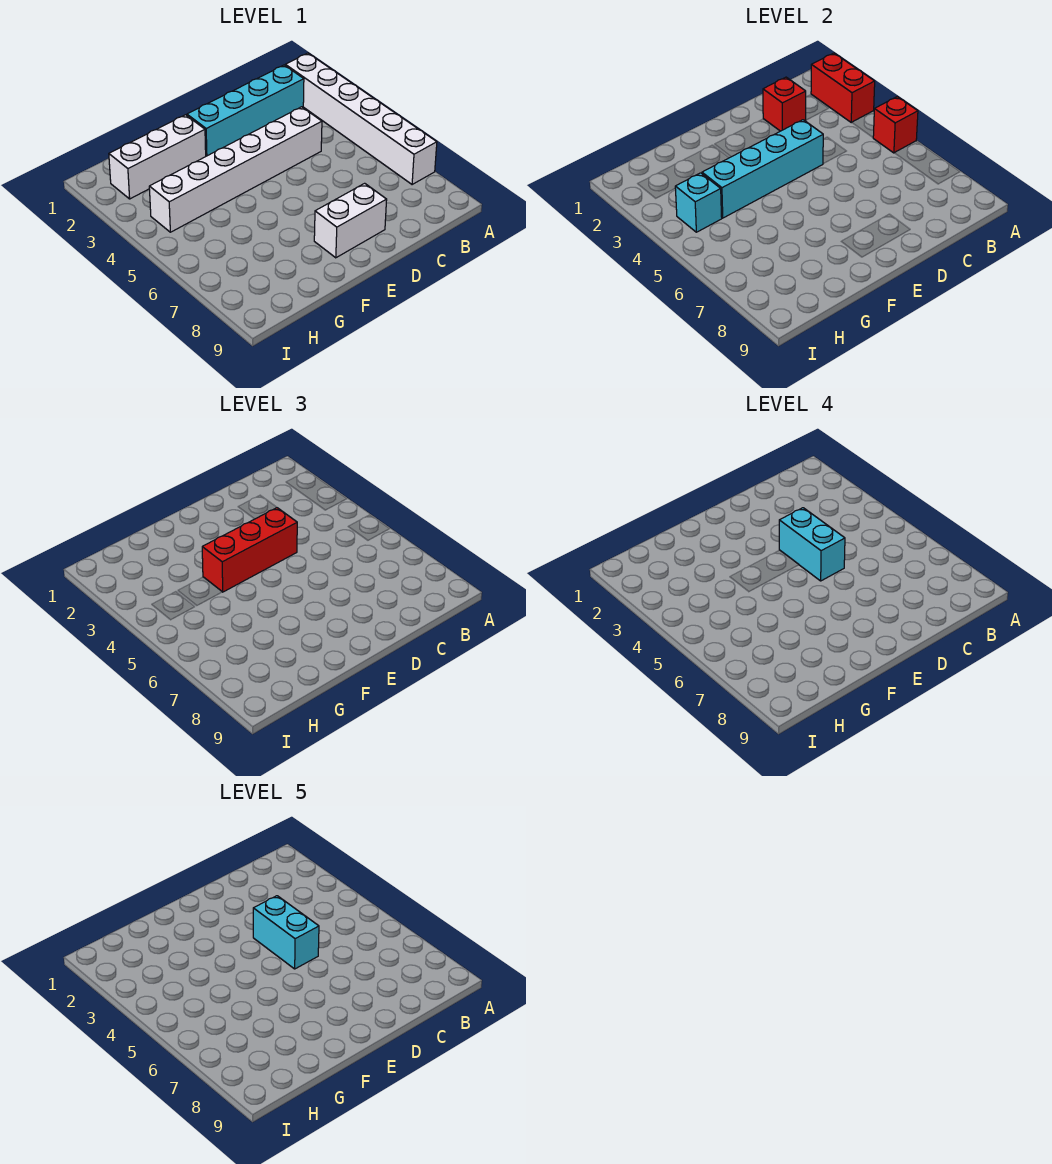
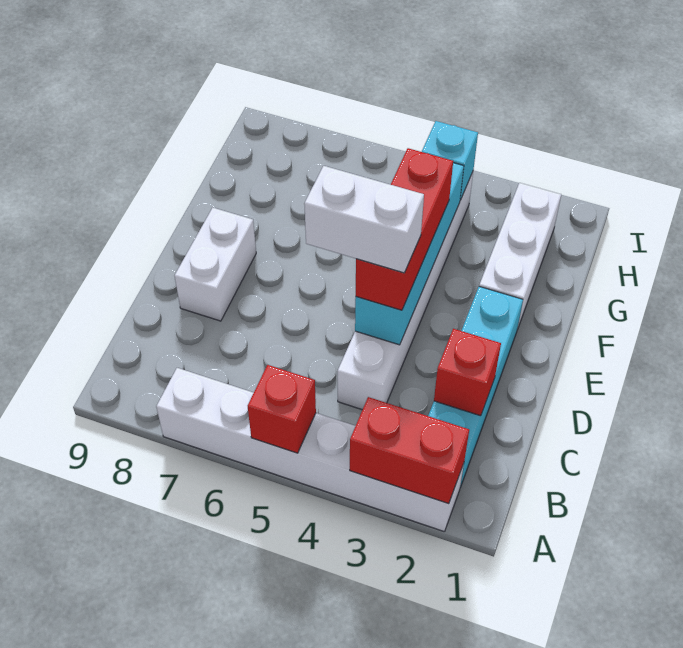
cyan 1x2 brick [779,508,845,581] -> white 1x2 brick [304,166,424,273]
cyan 1x2 brick [253,896,319,969] -> none

